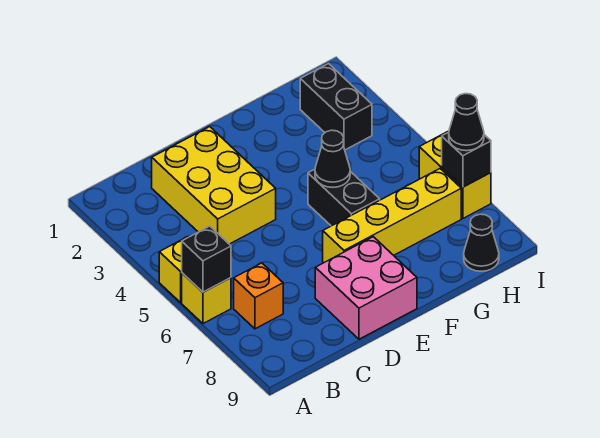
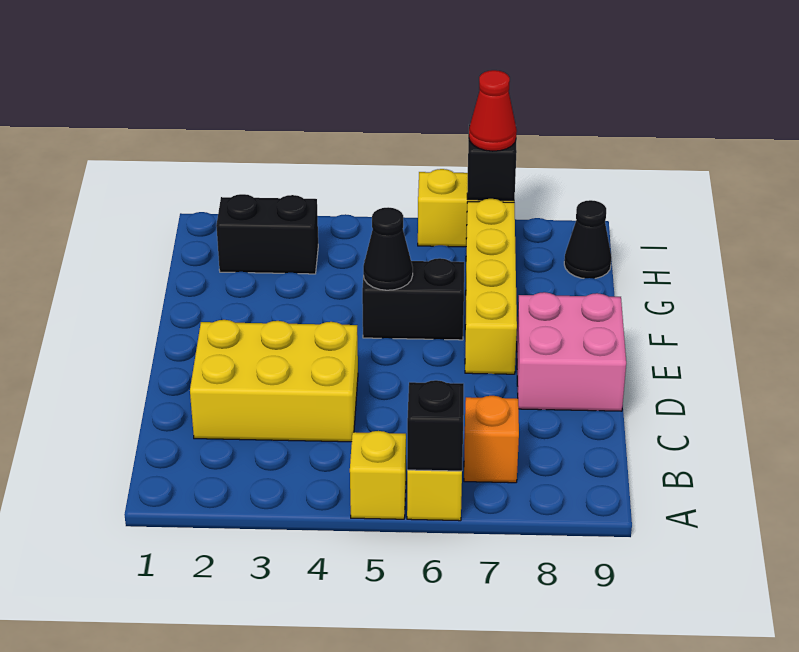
black 1x1 cone [449,94,484,151] -> red 1x1 cone [469,70,517,151]

